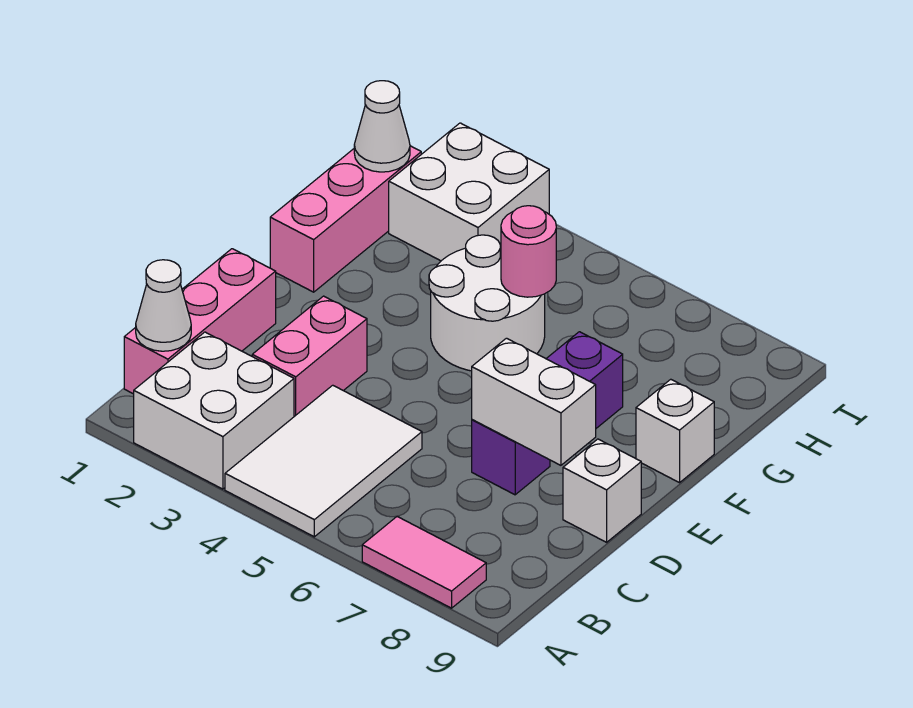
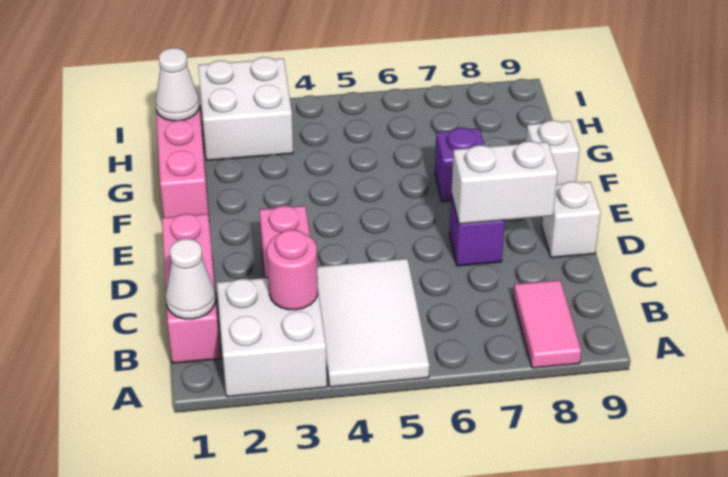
pink 1x2 tile [362,516,486,608] -> pink 1x2 tile turned to [513,280,581,368]
white 2x2 round brick [429,235,545,371] -> none
pink 1x1 round brick [501,206,556,297] -> pink 1x1 round brick moved to [267,230,318,310]

